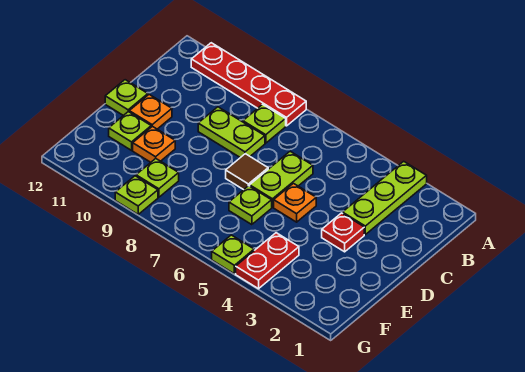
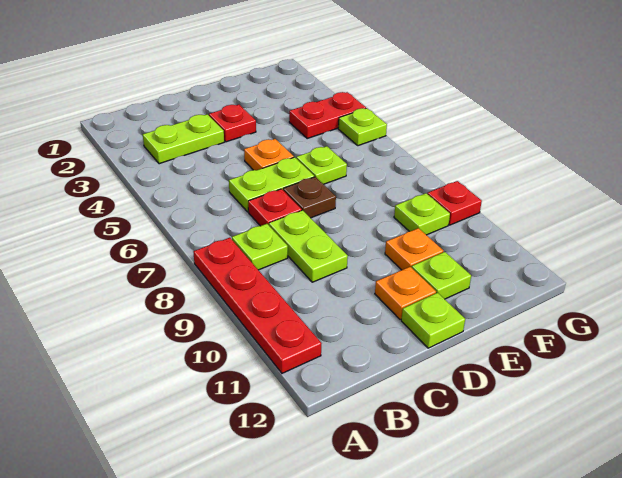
lime 1x3 plate [343,161,427,234] -> lime 1x2 plate [143,114,224,164]
none -> red 1x1 plate [248,189,302,226]
brown 1x1 tile [226,154,268,190] -> brown 1x1 plate [283,177,336,218]
lime 1x1 plate [115,176,158,214] -> red 1x1 plate [428,181,482,225]

